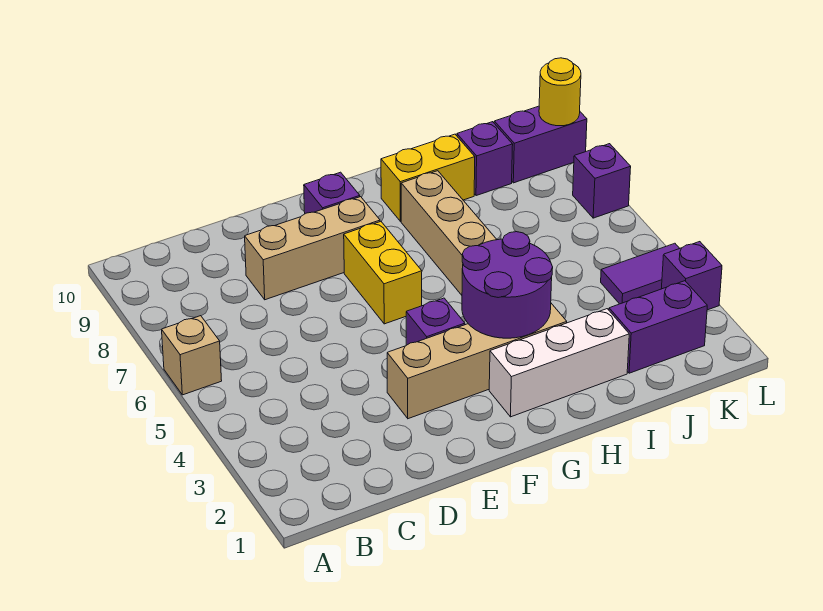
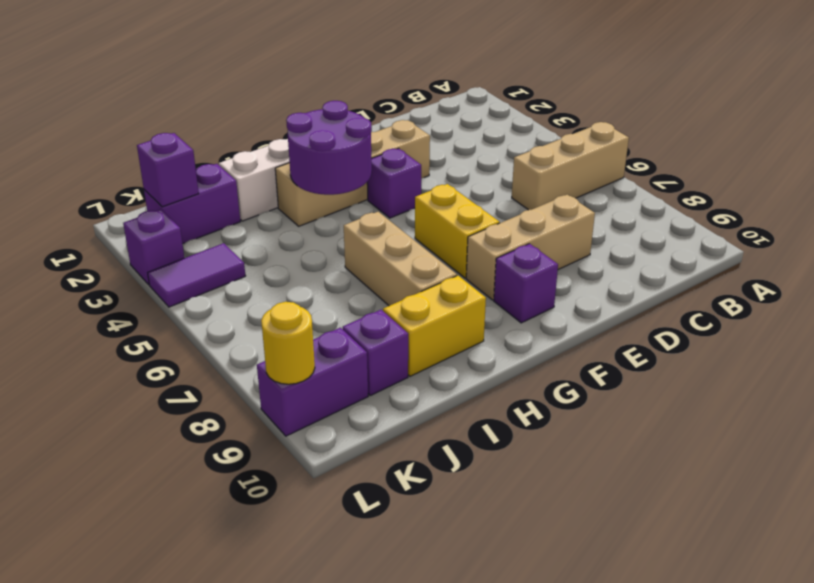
tan 1x1 brick [162,316,222,395] -> tan 1x3 brick [512,122,629,210]
purple 1x1 brick [573,144,631,218] -> purple 1x1 brick moved to [137,133,199,207]

